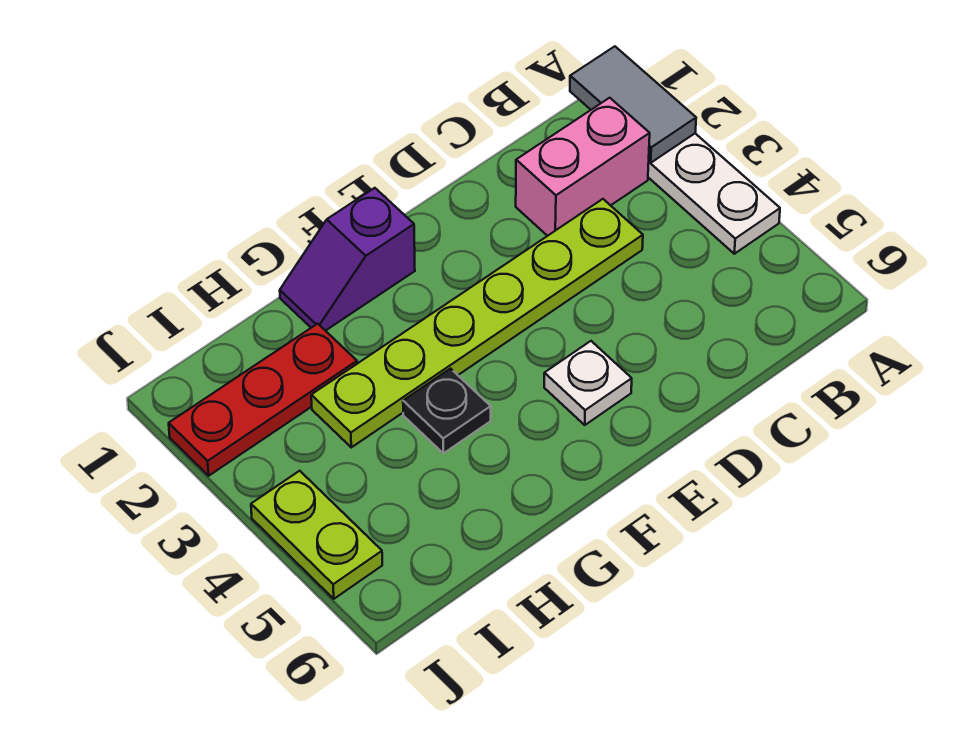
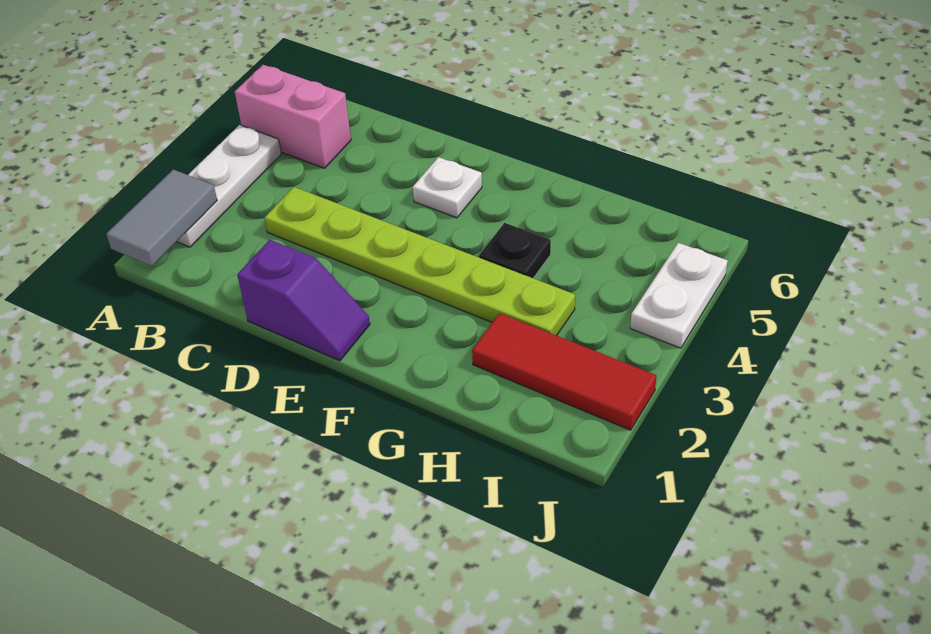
pink 1x2 brick [516,98,650,236] -> pink 1x2 brick moved to [235,65,351,168]
purple 1x2 slope [280,188,415,331] -> purple 1x2 slope moved to [237,240,370,361]
red 1x3 plate [169,324,357,476] -> red 1x3 tile [472,313,657,430]
lime 1x2 plate [251,471,382,599] -> white 1x2 plate [630,243,728,348]

